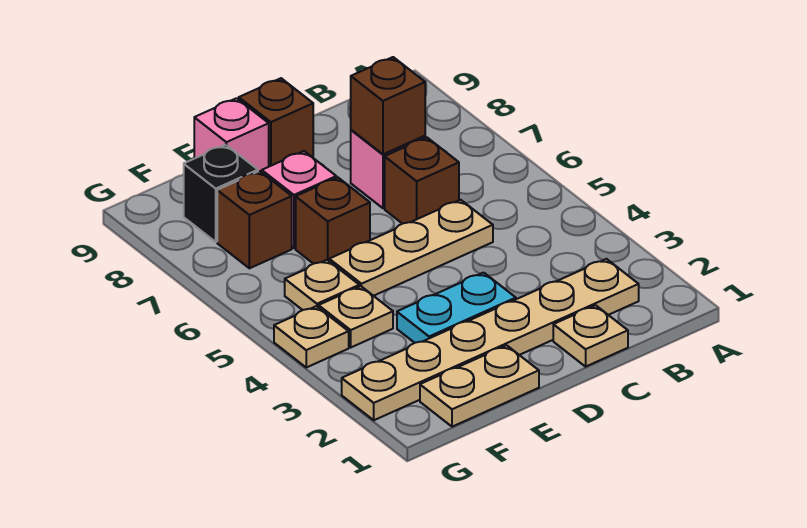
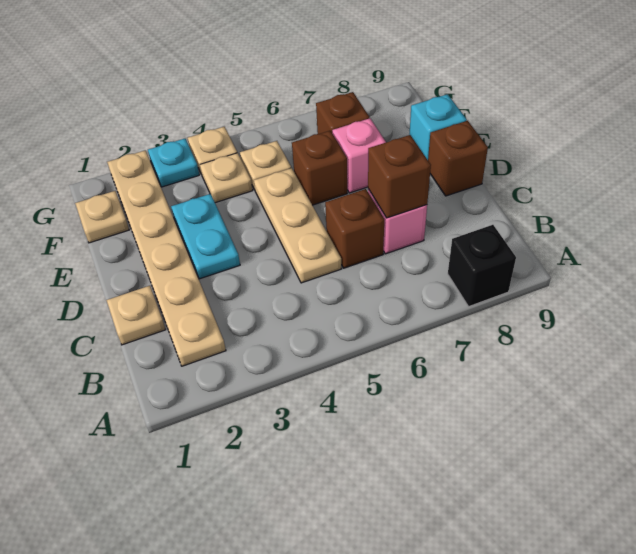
tan 1x2 plate [420,345,539,427] -> tan 1x1 plate [75,191,129,243]
pink 1x1 brick [194,98,269,172] -> cyan 1x1 brick [409,94,467,160]
black 1x1 brick [184,145,258,242] -> black 1x1 brick moved to [448,225,516,306]
none -> cyan 1x1 plate [148,139,199,187]

